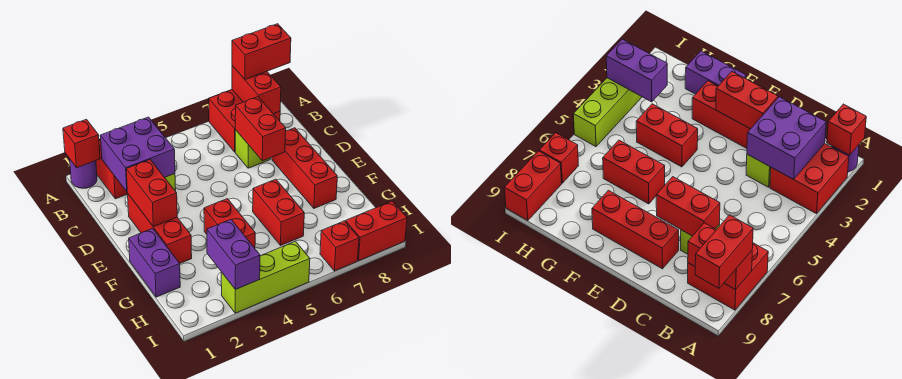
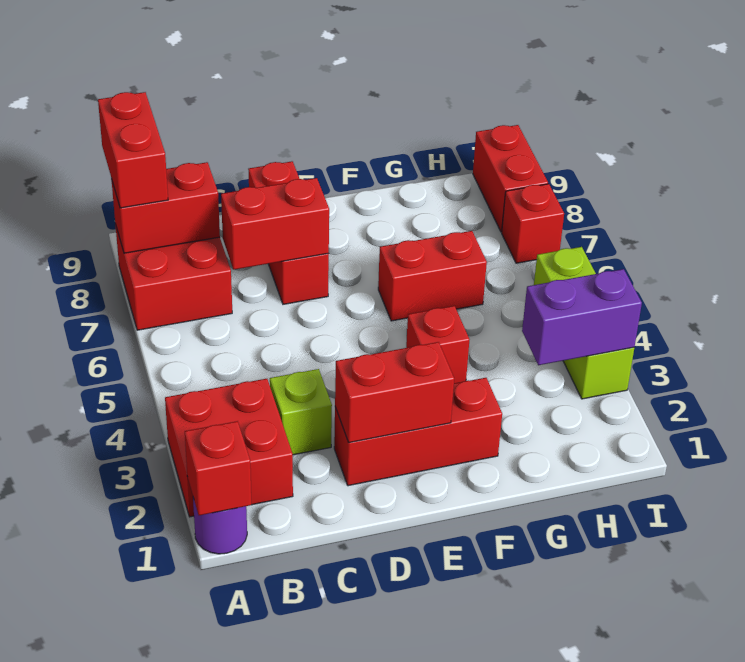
purple 2x2 brick [100,117,175,191] -> none
lime 1x1 brick [235,130,270,168] -> none
red 1x3 brick [272,128,337,208] -> red 1x3 brick turned to [248,161,329,304]
purple 1x2 brick [129,228,180,297] -> none
red 1x2 brick [204,199,255,248] -> red 1x1 brick [406,306,469,384]

